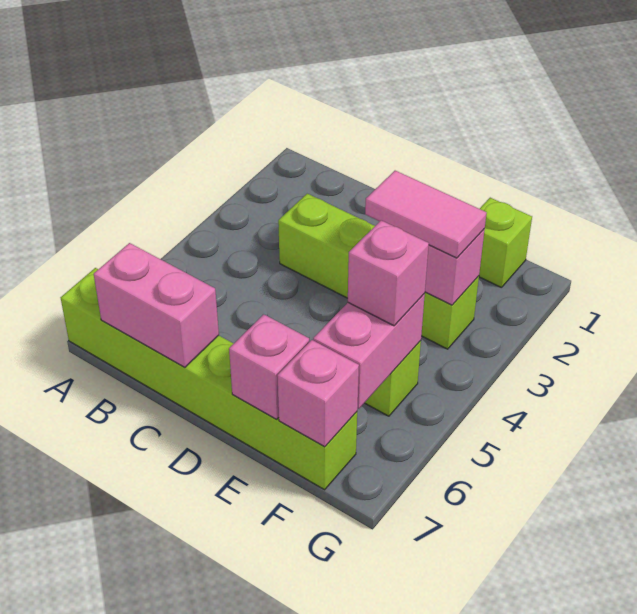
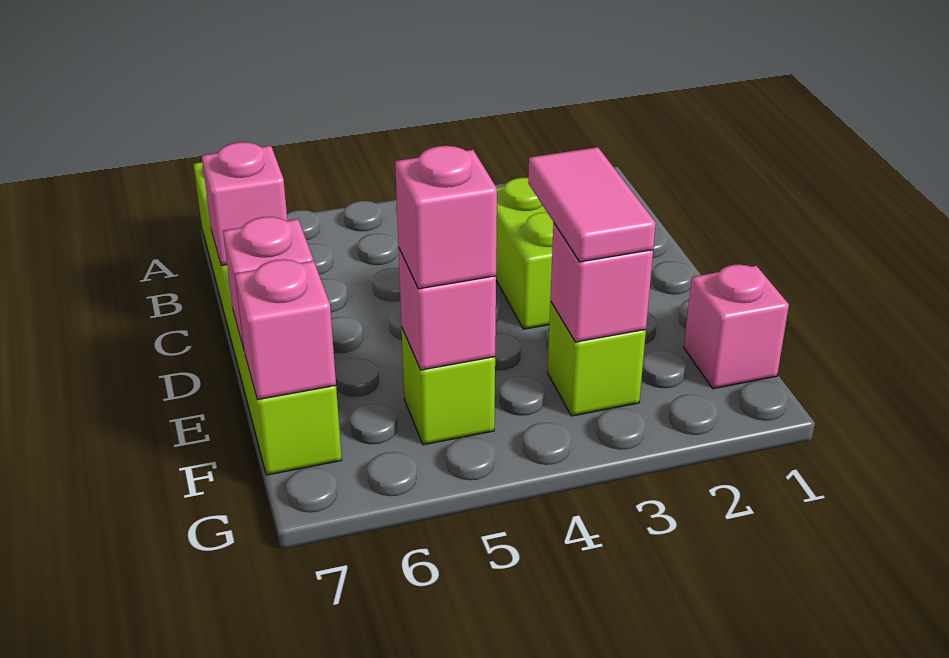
pink 1x2 brick [94,243,219,368] -> pink 1x1 brick [202,142,287,266]
lime 1x1 brick [479,198,532,288] -> pink 1x1 brick [684,264,789,389]
pink 1x2 brick [313,294,425,409] -> pink 1x1 brick [399,249,496,370]

